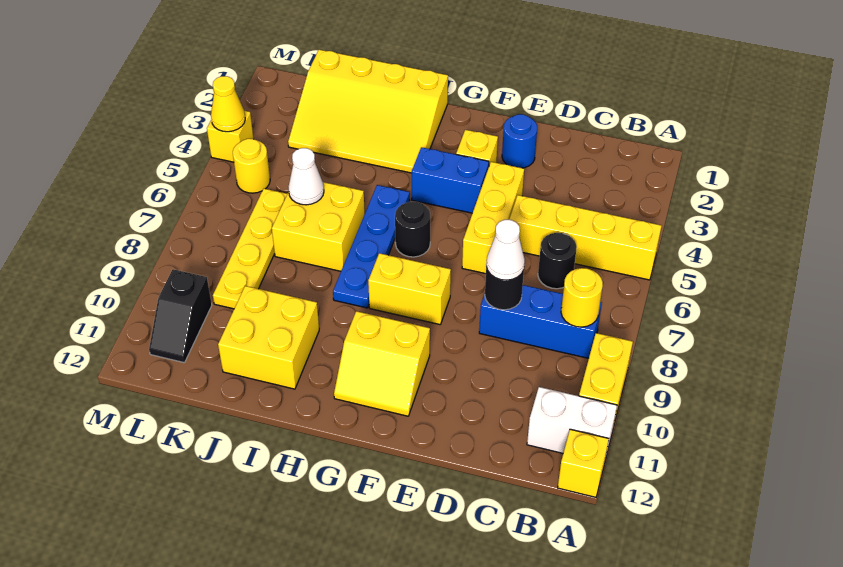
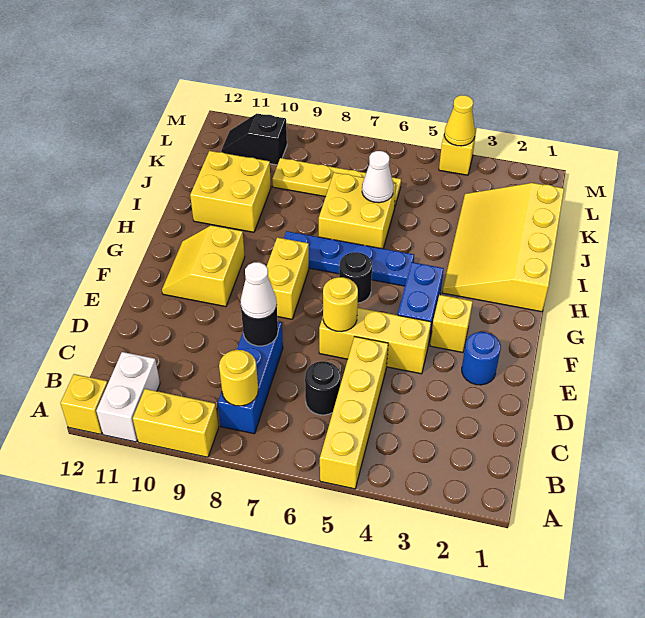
yellow 1x1 round brick [233,139,270,193] -> yellow 1x1 round brick moved to [323,277,358,332]

